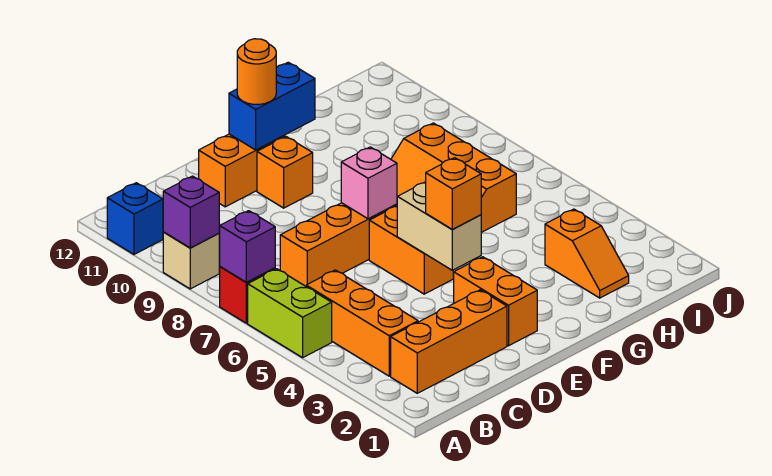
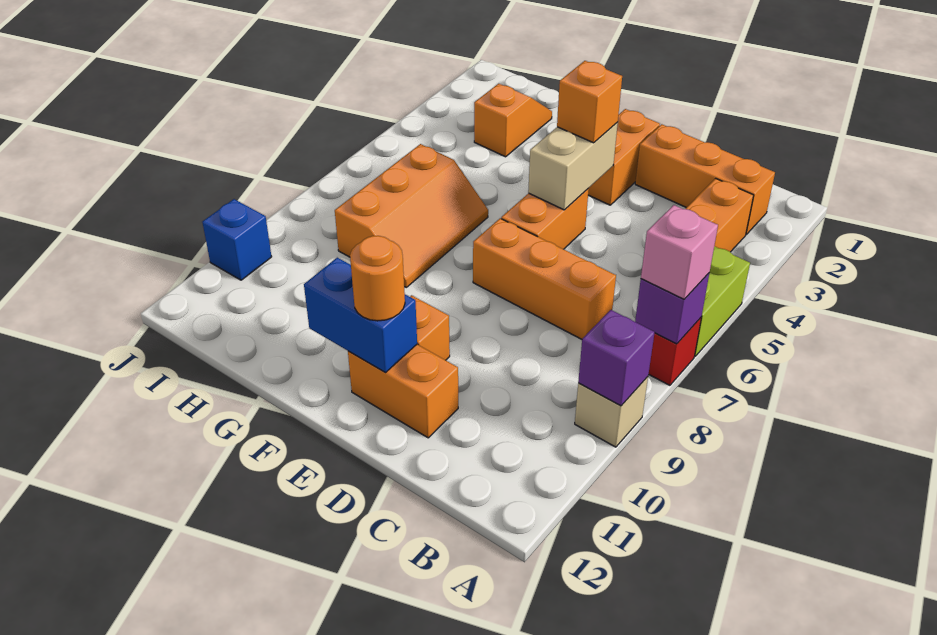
blue 1x1 brick [107,183,163,254] -> blue 1x1 brick moved to [202,199,272,280]
pink 1x1 brick [341,147,397,219] -> pink 1x1 brick moved to [641,205,718,299]

